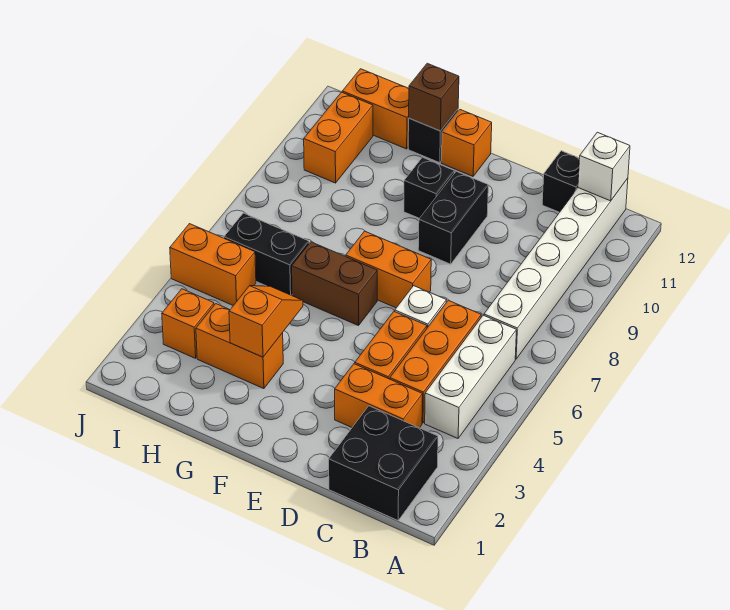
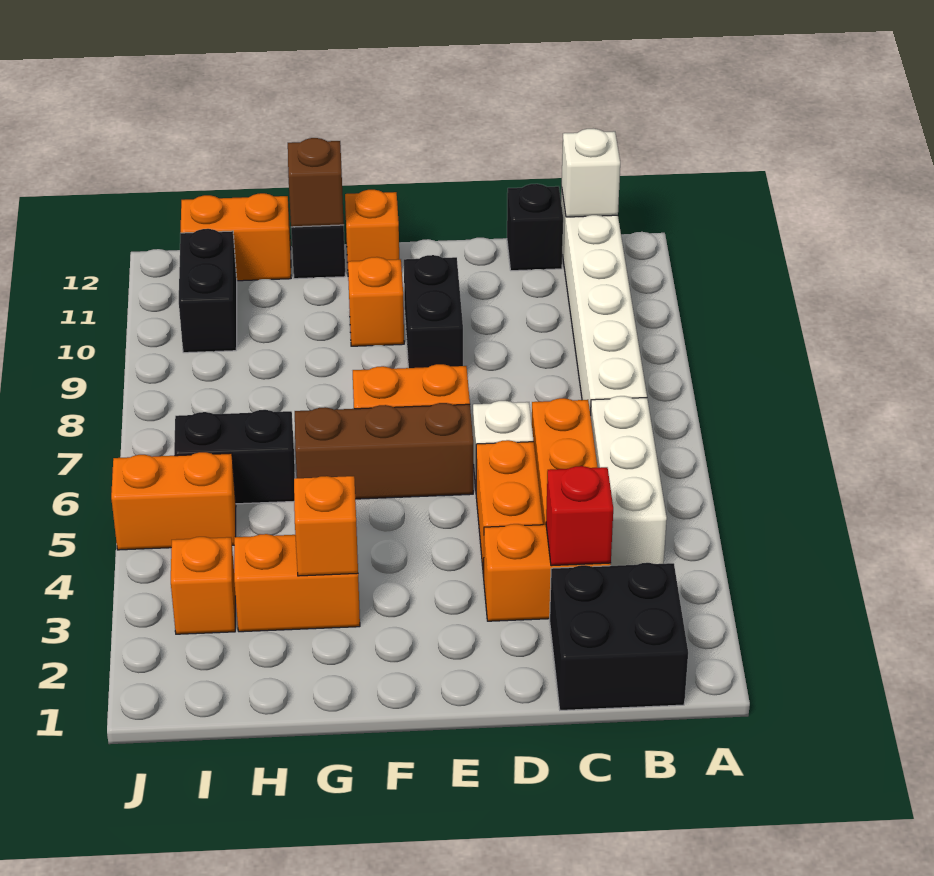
none -> red 1x1 brick [546,466,613,566]
brown 1x2 brick [292,242,377,326] -> brown 1x3 brick [295,403,473,499]
black 1x1 brick [404,157,454,218] -> orange 1x1 brick [348,257,404,346]
orange 1x2 brick [304,92,373,183] -> black 1x2 brick [179,229,237,353]

